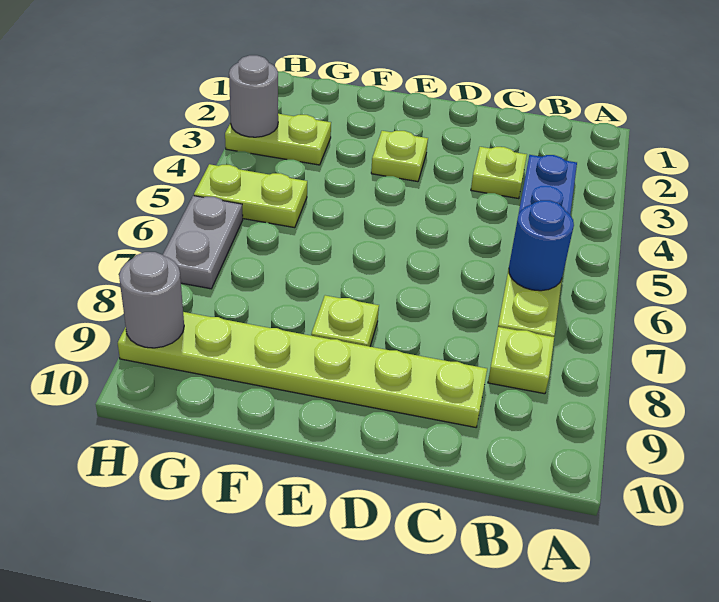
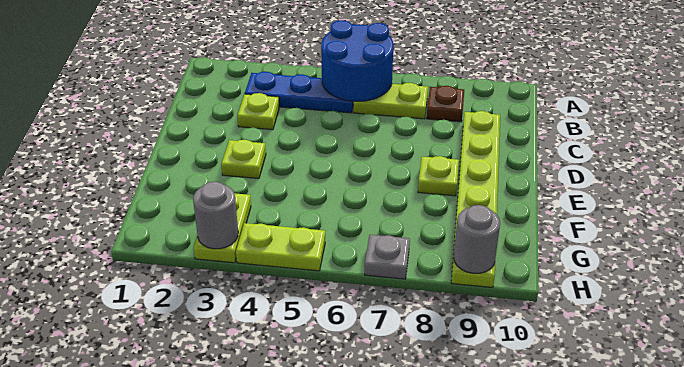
blue 1x1 round brick [509,200,574,291] -> blue 2x2 round brick [321,20,394,101]
lime 1x1 plate [488,327,554,394] -> brown 1x1 plate [427,86,464,122]
lime 1x2 plate [194,164,307,228] -> lime 1x2 plate turned to [236,223,325,271]
grey 1x2 plate [163,196,243,289] -> grey 1x1 plate [365,235,410,279]

